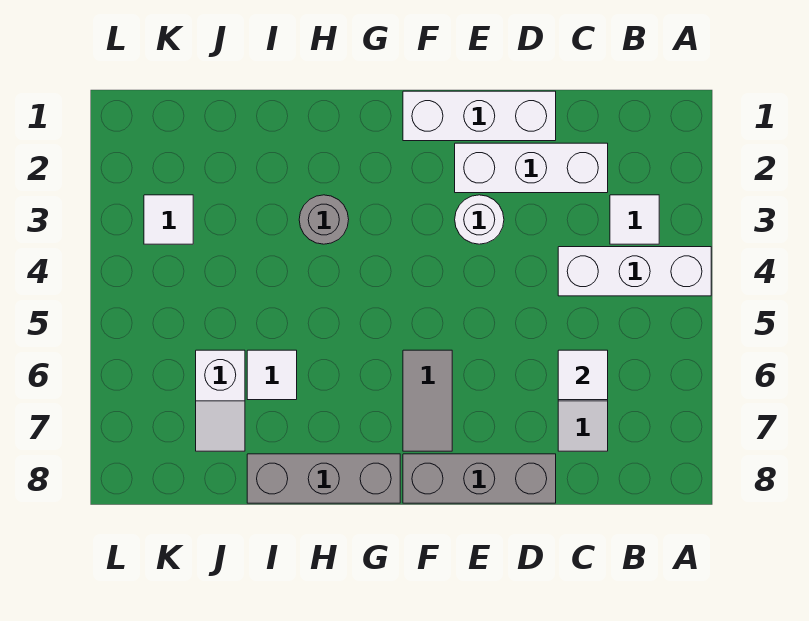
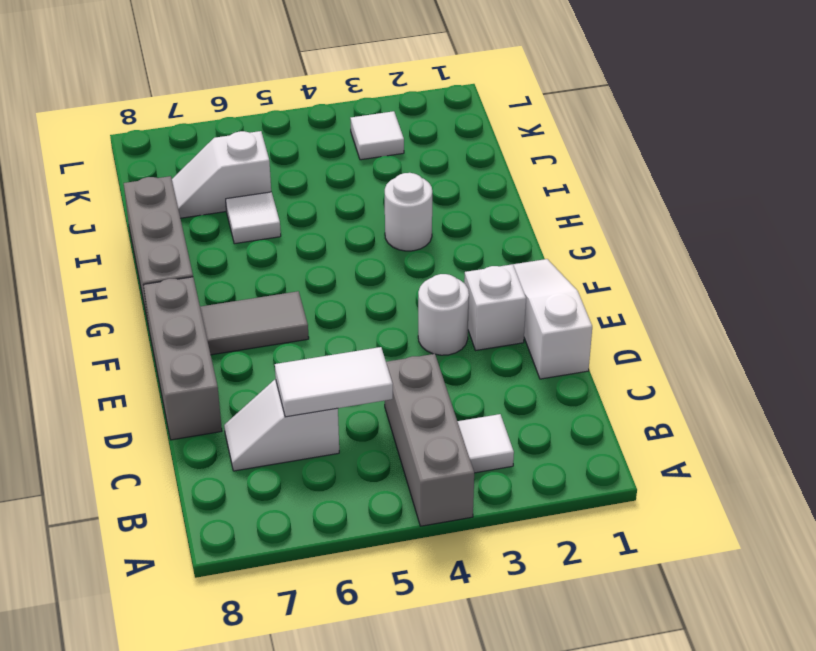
white 1x3 brick [558,247,711,296] -> grey 1x3 brick [385,354,474,526]
white 1x3 brick [455,143,608,193] -> white 1x1 brick [464,264,526,350]
white 1x1 tile [558,350,608,400] -> white 1x2 tile [275,347,393,417]
white 1x3 brick [403,91,556,141] -> white 1x3 slope [513,259,592,379]
grey 1x1 round brick [299,195,349,244] -> white 1x1 round brick [385,173,432,251]

